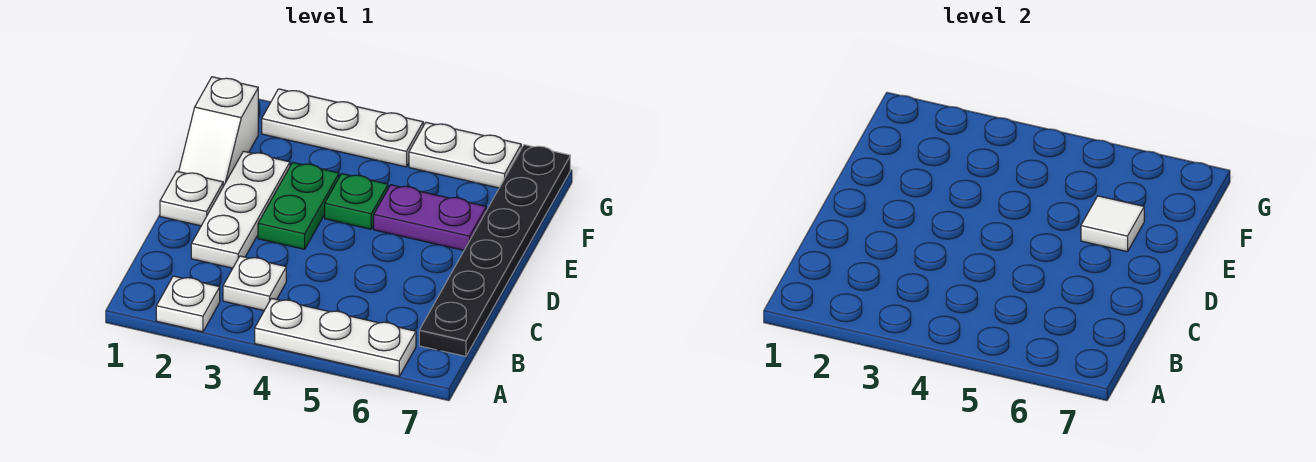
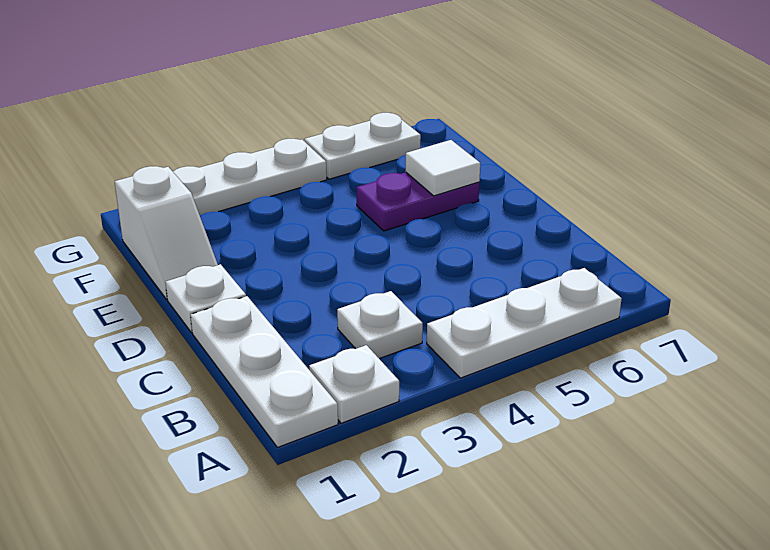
black 1x6 plate [419,145,570,356] -> none
white 1x3 plate [191,151,290,268] -> white 1x3 plate moved to [191,296,338,447]
green 1x2 plate [258,162,339,249] -> none
green 1x1 plate [325,174,388,229] -> none

